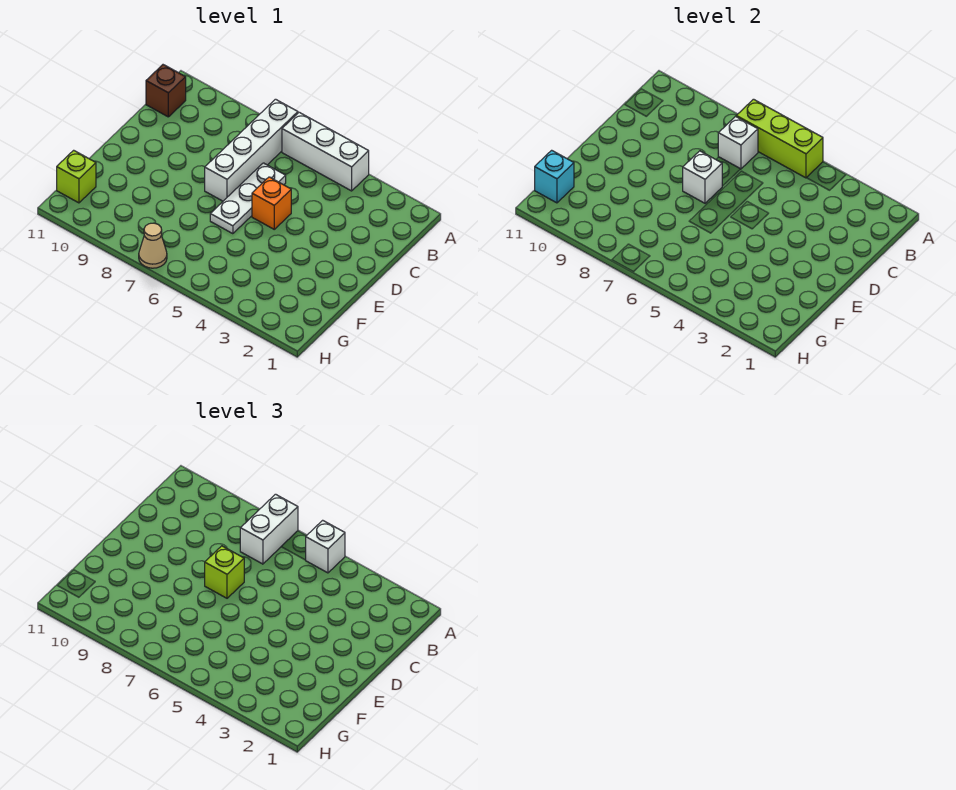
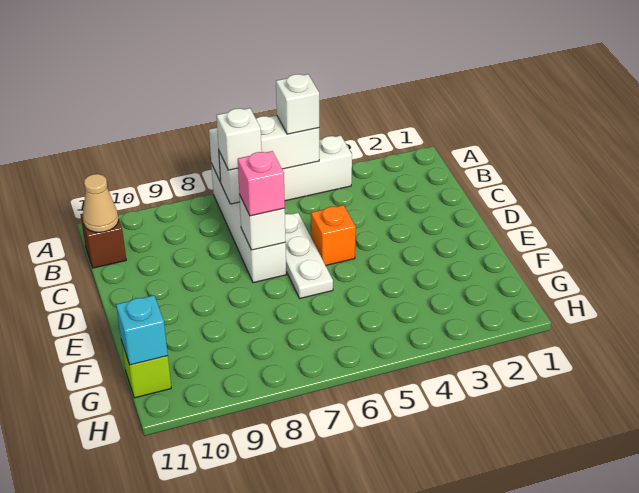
lime 1x3 brick [736,99,823,178] -> white 1x3 brick [209,115,319,182]
white 1x2 brick [240,494,298,564] -> white 1x1 brick [216,108,262,170]
lime 1x1 brick [205,546,244,598] -> pink 1x1 brick [238,151,285,216]
tan 1x1 cone [139,223,167,268] -> tan 1x1 cone moved to [83,174,119,232]

